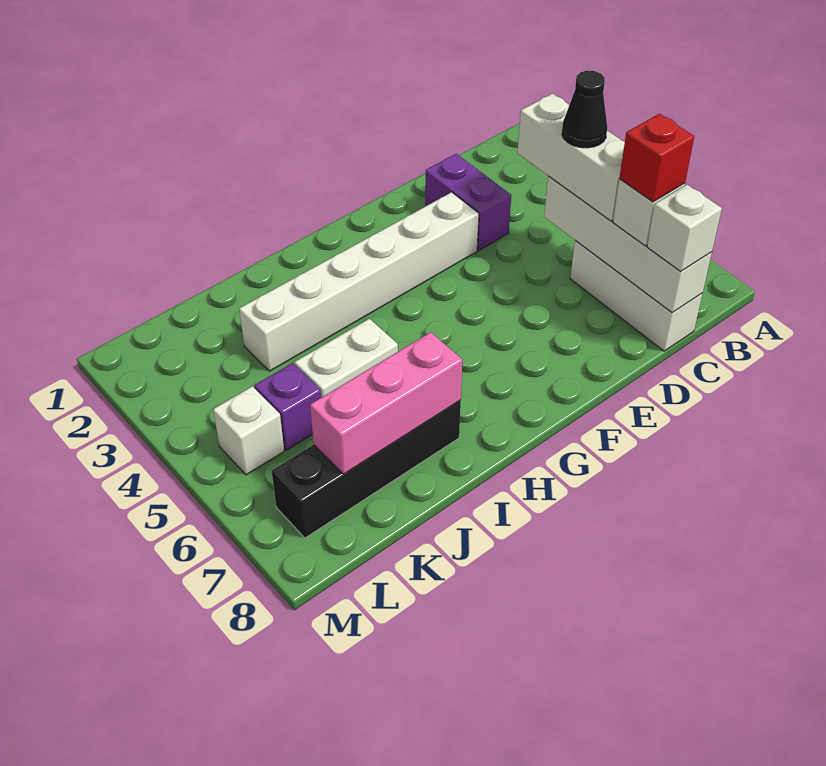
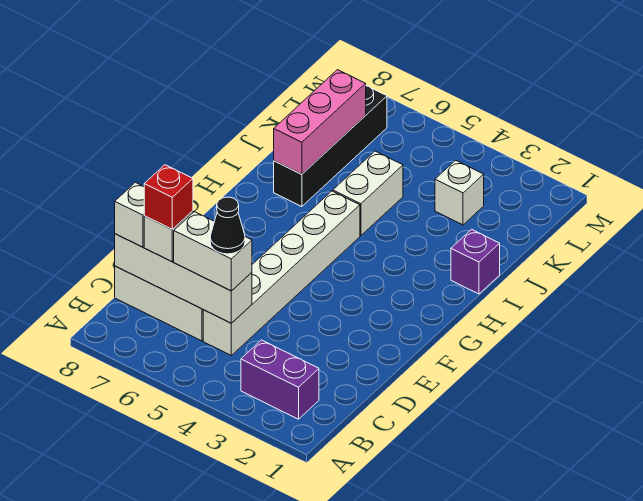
white 1x3 brick [518,94,625,221] -> white 1x2 brick [174,212,252,291]
purple 1x2 brick [425,154,511,250] -> purple 1x2 brick moved to [241,340,319,419]
white 1x6 brick [239,192,479,371] -> white 1x6 brick moved to [203,191,360,355]
purple 1x1 brick [255,363,321,450] -> purple 1x1 brick moved to [451,229,500,294]
white 1x1 brick [213,386,284,475] -> white 1x1 brick moved to [435,160,484,225]

